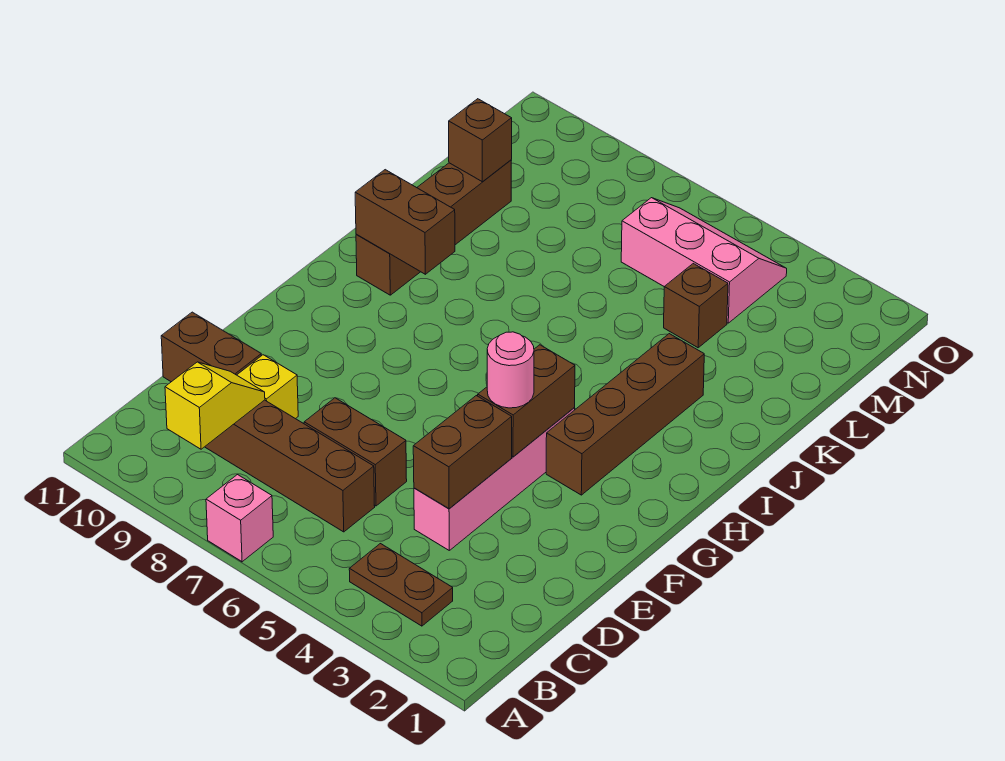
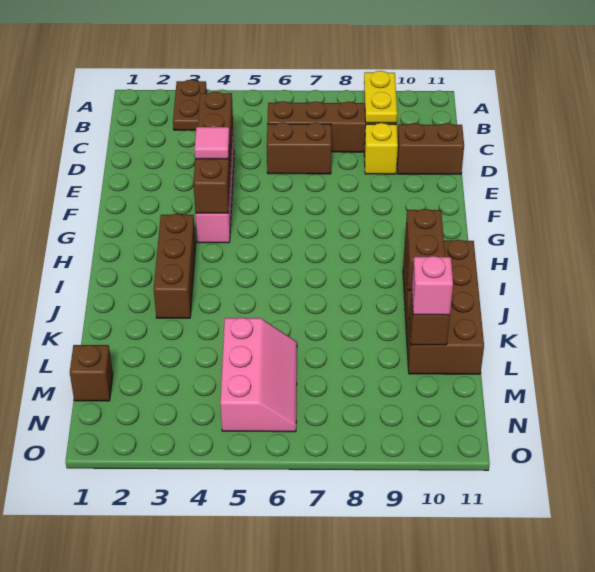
pink 1x1 brick [206,475,273,562] -> pink 1x1 brick moved to [412,256,453,315]
brown 1x2 plate [349,544,453,626] -> brown 1x2 plate turned to [173,80,207,130]
yellow 1x2 slope [165,362,265,449] -> yellow 1x2 plate [364,71,397,123]
pink 1x1 round brick [487,332,534,408] -> pink 1x1 tile [195,127,230,159]
brown 1x4 brick [546,334,704,495] -> brown 1x3 brick [154,214,196,318]
brown 1x2 brick [355,170,455,274] -> brown 1x2 brick turned to [405,209,445,290]
brown 1x4 brick [356,160,512,295] -> brown 2x4 brick [403,240,484,374]
brown 1x1 brick [664,264,728,348] -> brown 1x1 brick moved to [70,345,113,401]
pink 2x3 slope [621,198,787,323] -> pink 2x3 slope turned to [220,318,297,432]

